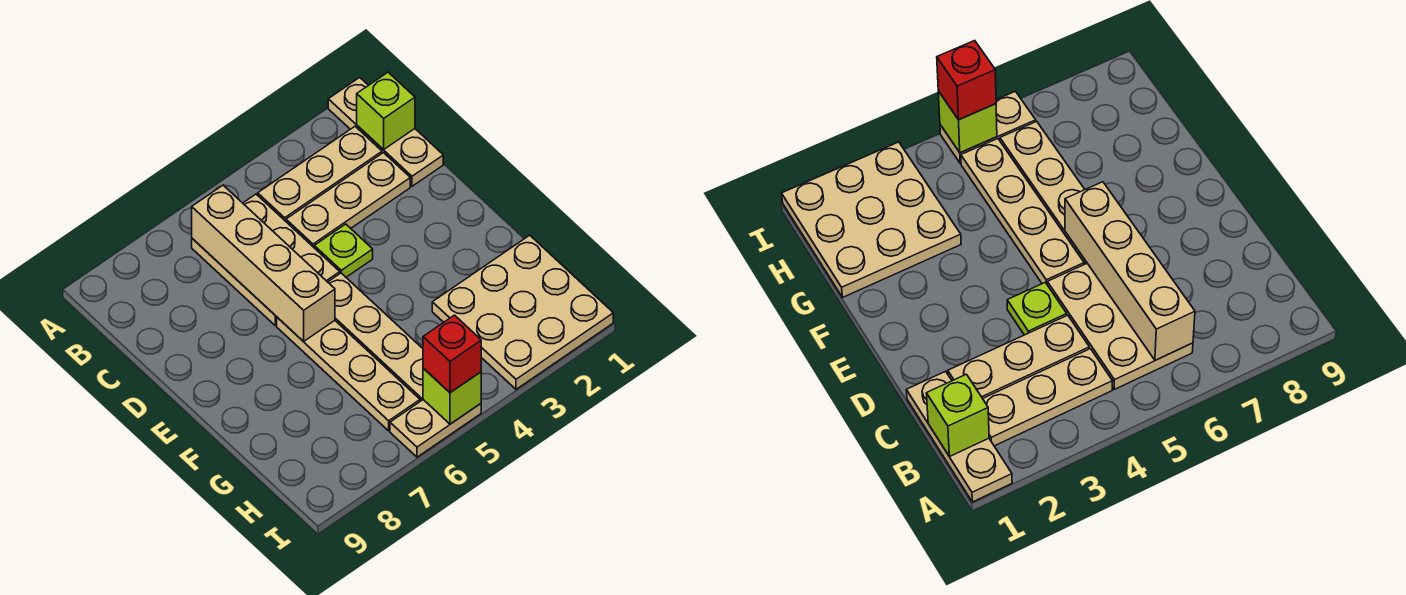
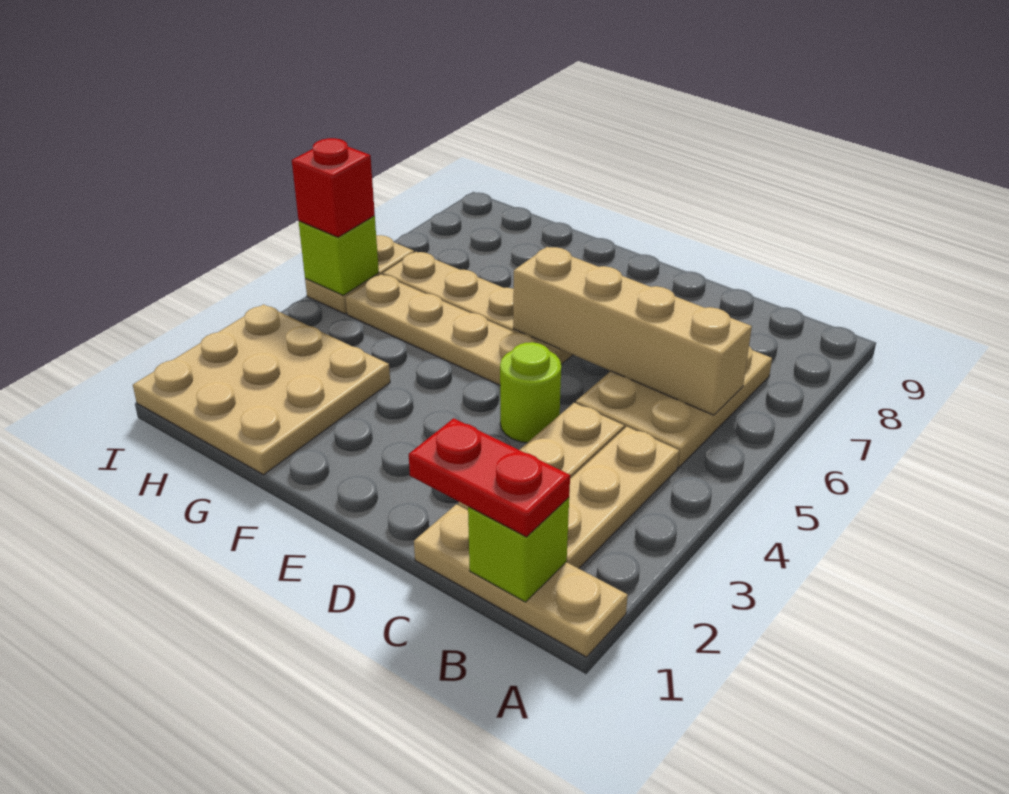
none -> red 1x2 plate [409,418,570,537]
tan 2x3 plate [192,194,340,326] -> tan 2x3 plate turned to [576,346,772,468]
lime 1x1 plate [314,224,373,277] -> lime 1x1 round brick [500,342,561,443]

